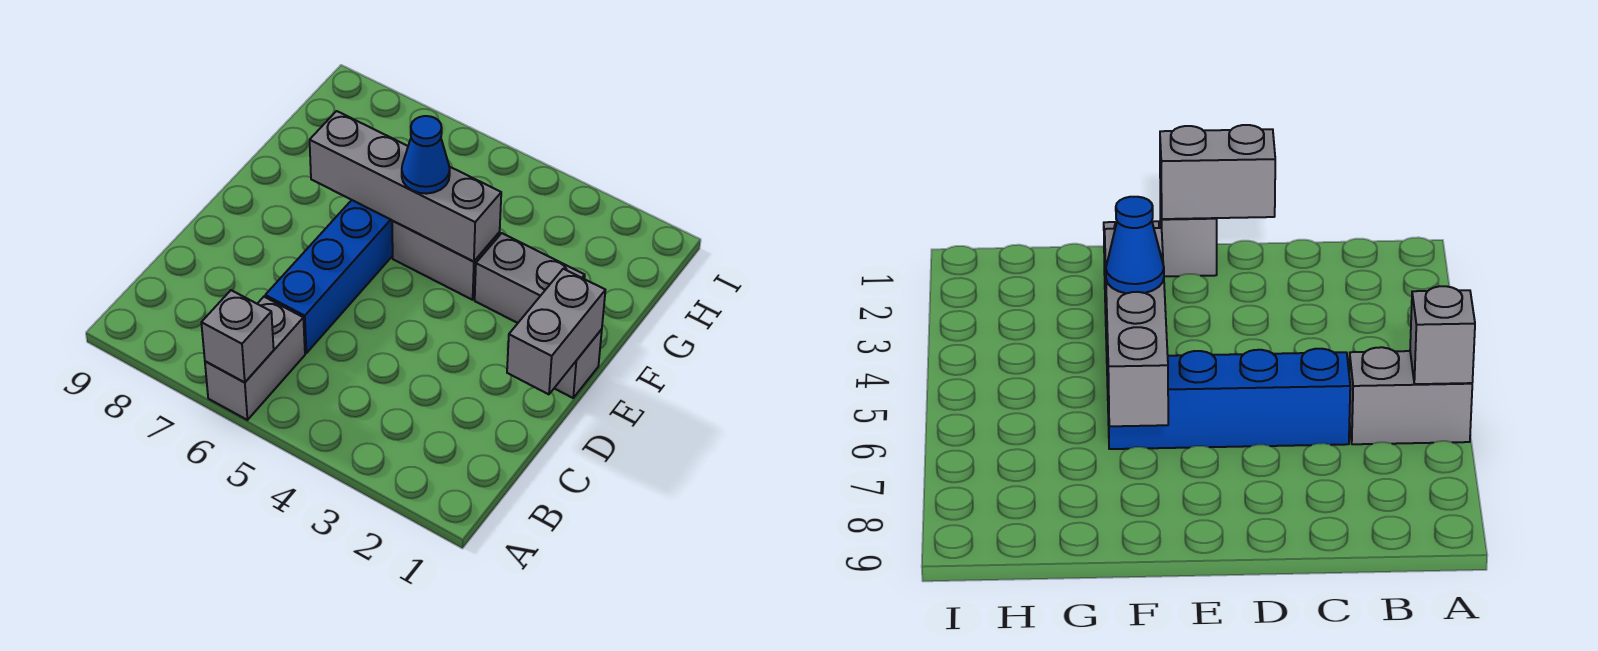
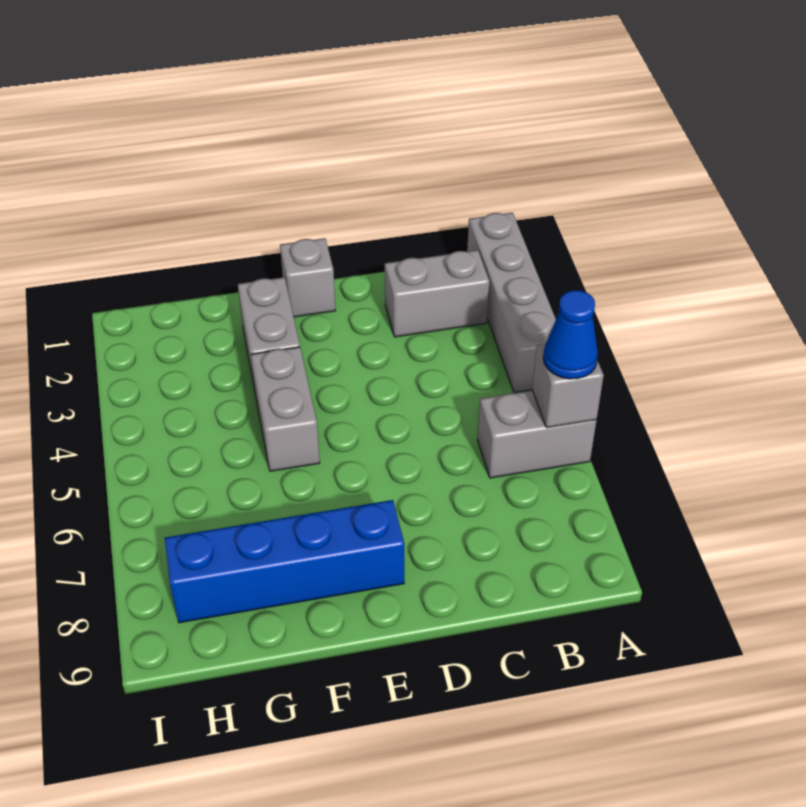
blue 1x4 brick [265,200,393,353] -> blue 1x4 brick moved to [165,500,404,623]
grey 1x2 brick [507,269,605,394] -> grey 1x2 brick moved to [385,250,489,337]
grey 1x4 brick [310,111,501,261] -> grey 1x4 brick moved to [467,213,556,393]
blue 1x1 cone [402,116,450,194] -> blue 1x1 cone moved to [543,290,598,379]

